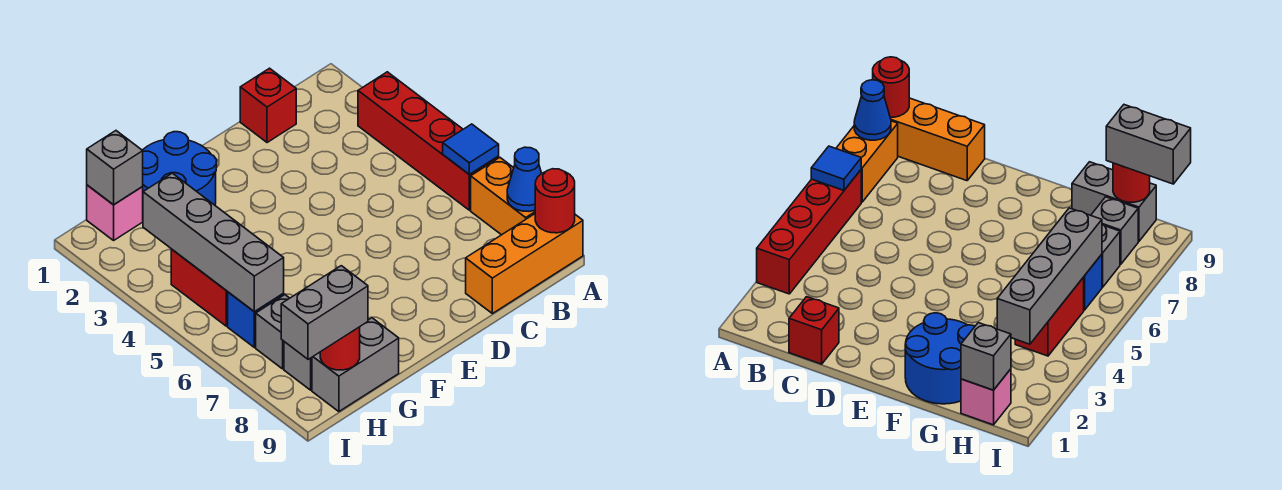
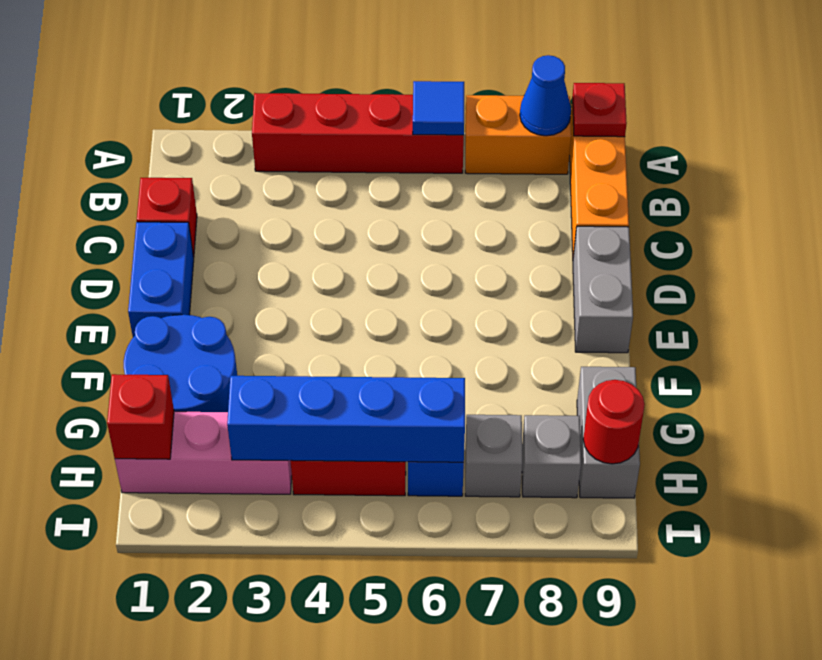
red 1x1 round brick [535,169,575,233] -> red 1x1 plate [573,83,627,137]
none -> blue 1x2 brick [128,222,194,337]
pink 1x1 brick [87,185,143,240] -> pink 1x3 brick [115,412,292,494]
grey 1x1 brick [87,131,143,205] -> red 1x1 brick [107,374,174,459]
grey 1x4 brick [143,173,284,311] -> blue 1x4 brick [227,376,465,462]
grey 1x2 brick [281,266,368,359] -> grey 1x2 brick moved to [573,226,633,353]

